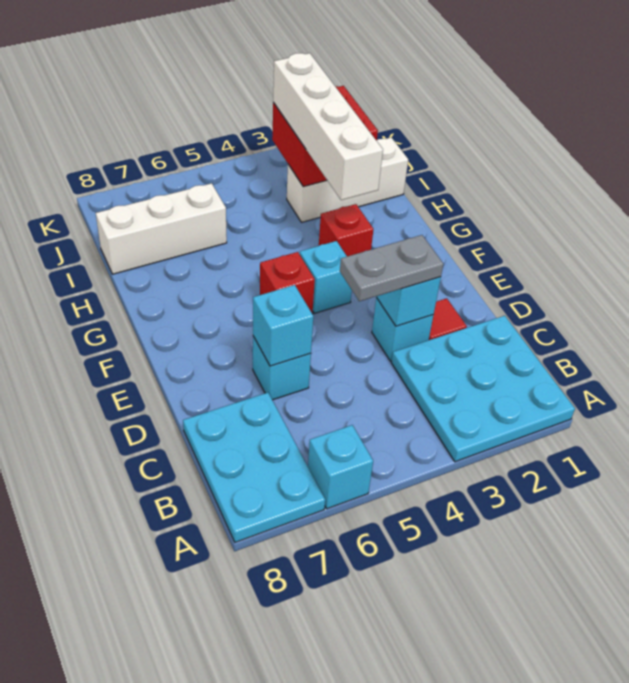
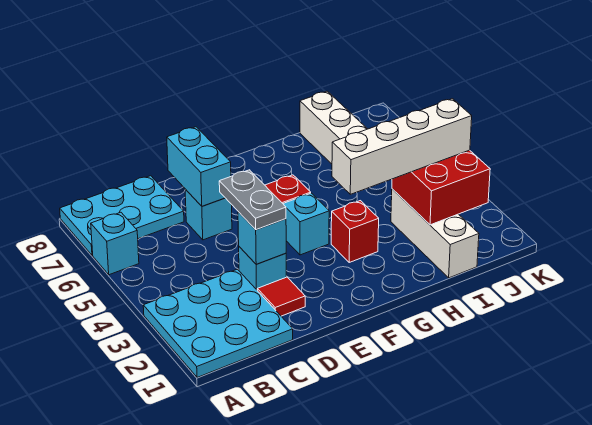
cyan 1x1 brick [253,285,313,366] -> cyan 1x2 brick [167,127,231,206]

